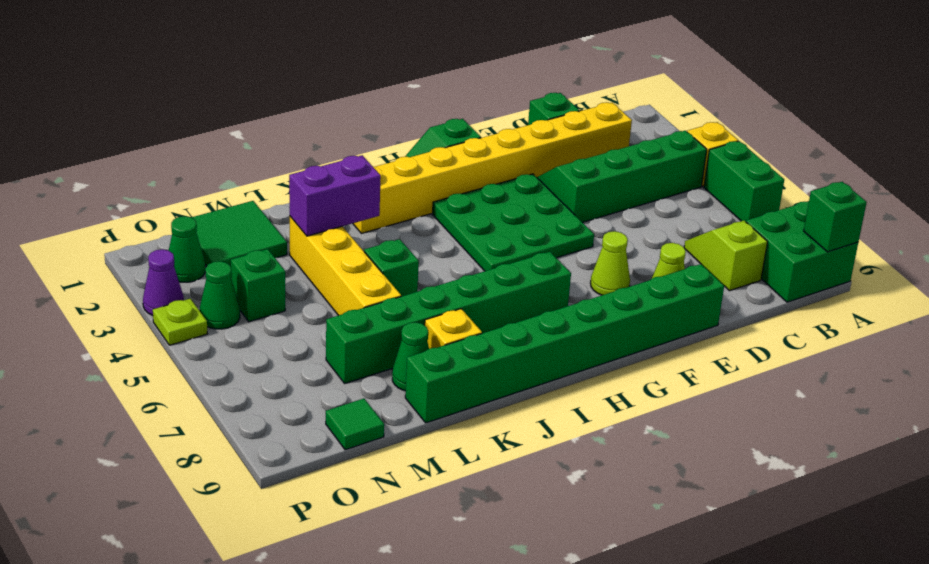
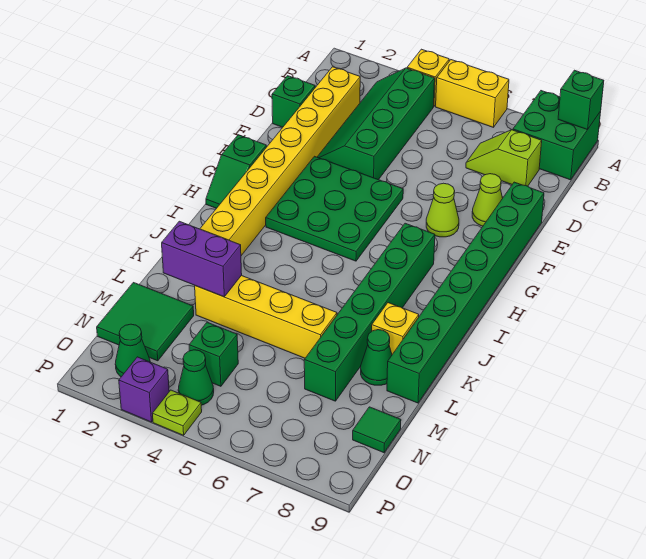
green 1x2 brick [704,141,784,222] -> yellow 1x2 brick [436,60,509,127]
purple 1x2 brick [289,155,381,236] -> purple 1x2 brick turned to [162,221,242,297]
green 1x1 brick [364,239,419,296] -> none
purple 1x1 cone [143,249,184,315] -> purple 1x1 brick [119,357,169,422]

